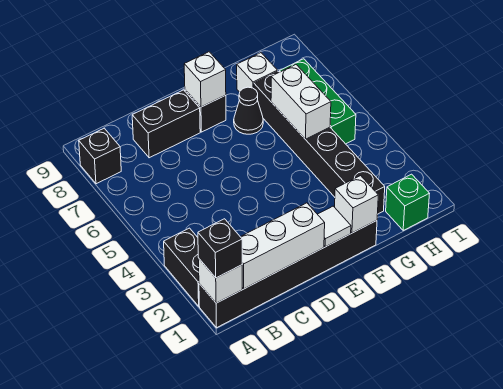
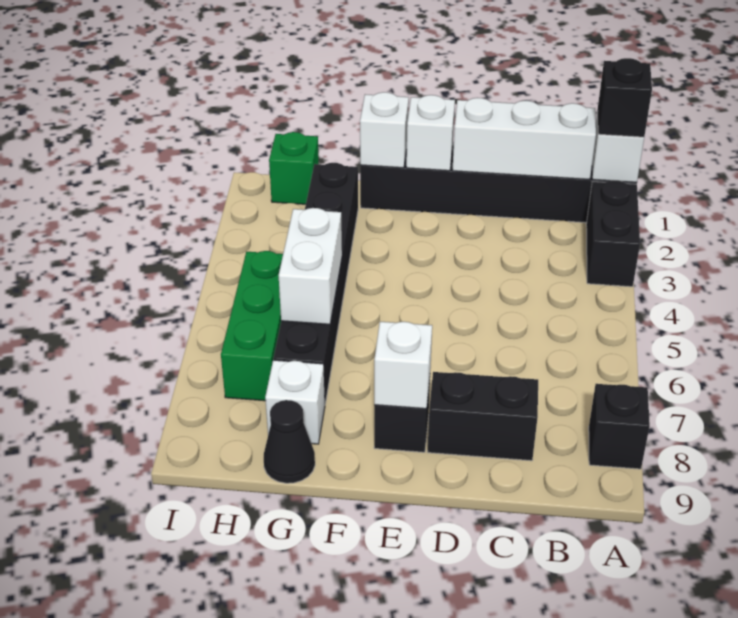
white 1x1 tile [318,206,351,247] -> white 1x1 brick [406,95,455,171]
black 1x1 cone [234,87,263,134] -> black 1x1 cone moved to [264,400,315,483]

